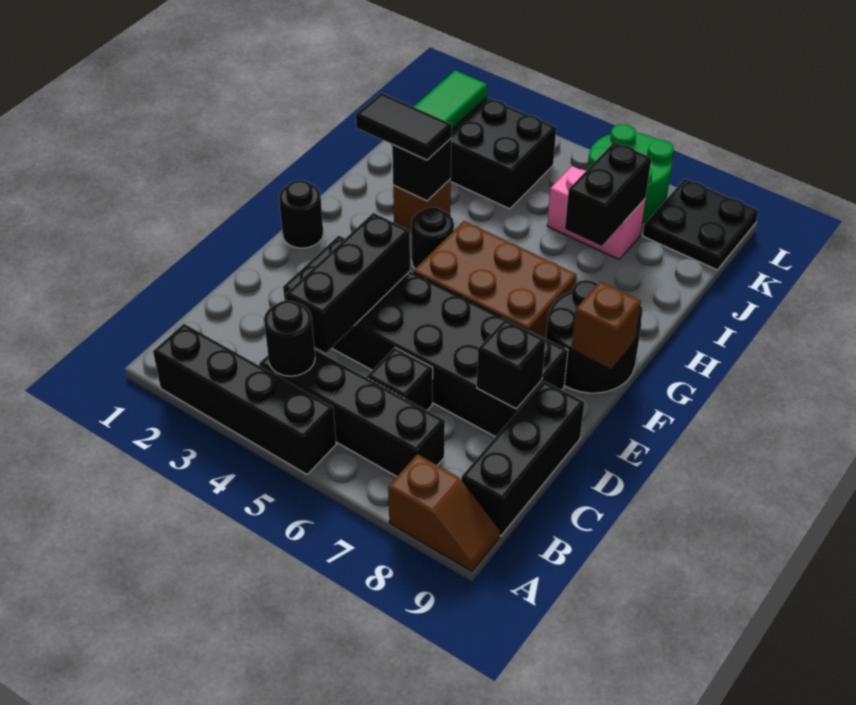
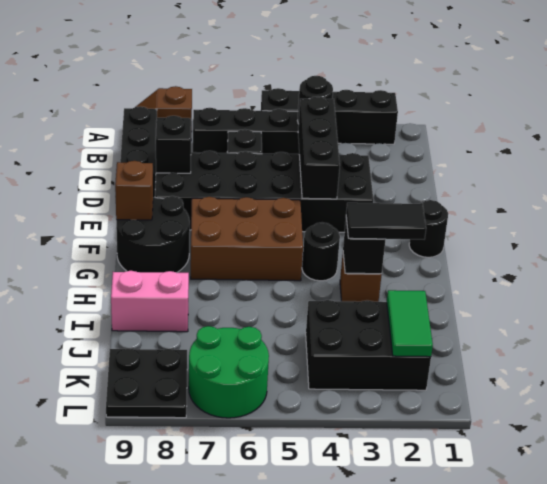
black 1x2 brick [565,142,651,246] -> none
pink 1x2 brick [547,166,645,259] -> pink 1x2 brick moved to [111,271,189,332]

